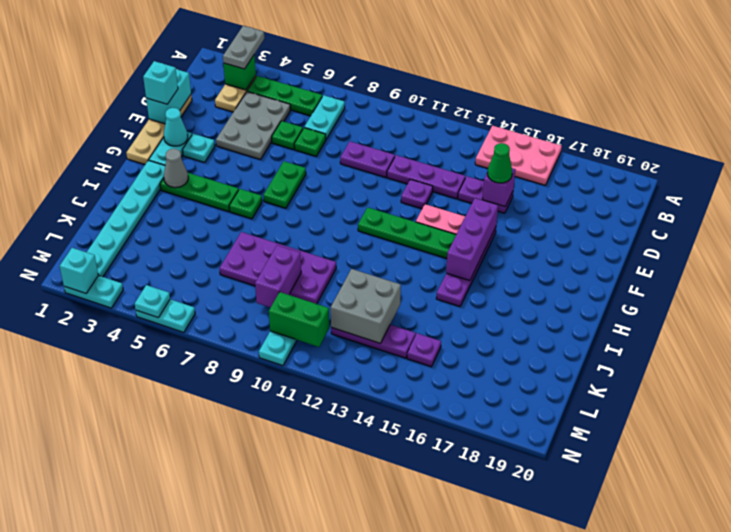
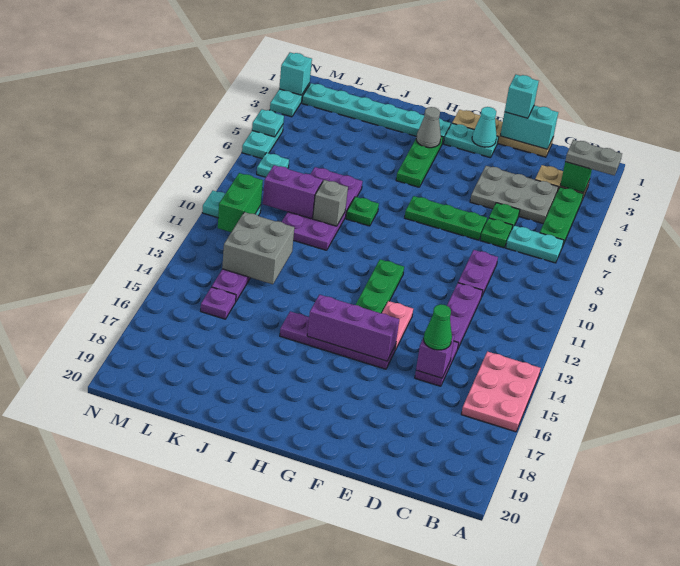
purple 1x1 plate [401,179,433,209] -> none
cyan 1x1 plate [183,134,215,163] -> cyan 1x1 plate moved to [257,153,289,177]
green 1x2 plate [263,161,306,208] -> green 1x3 plate [405,196,487,240]
green 1x1 plate [229,189,262,219] -> green 1x1 plate moved to [346,197,379,226]
none -> grey 1x1 brick [313,180,348,226]

